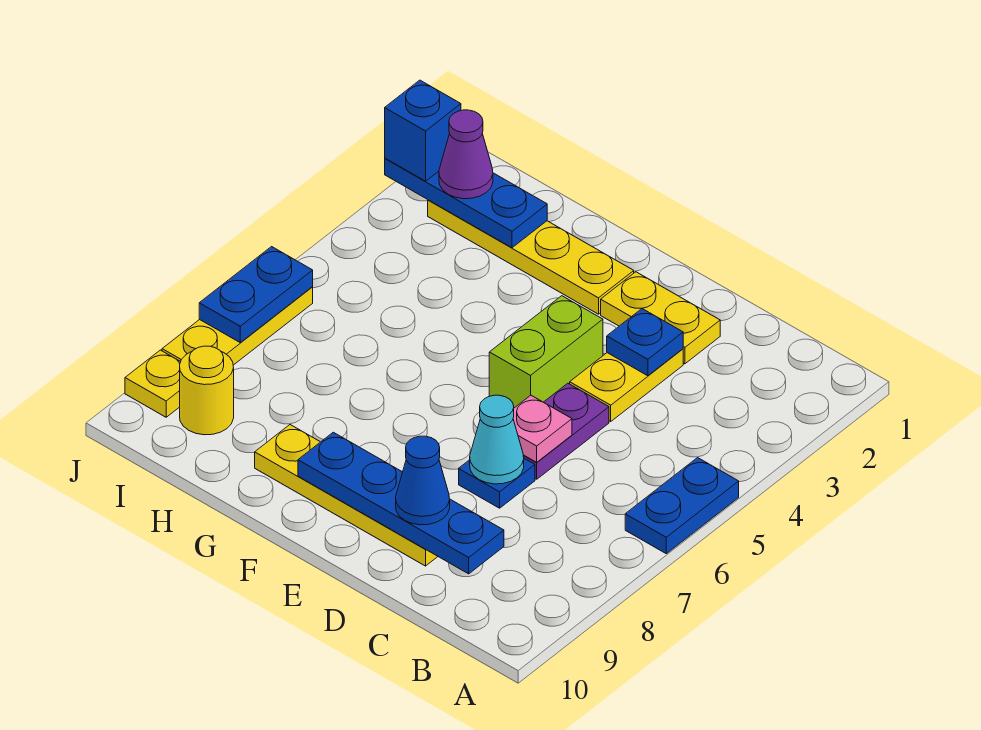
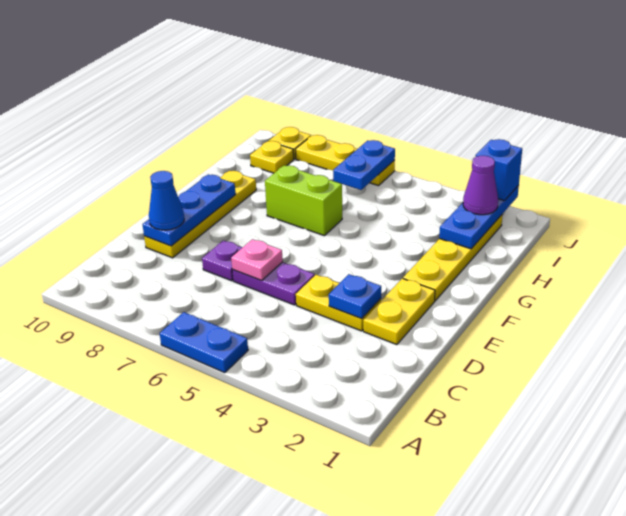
blue 1x4 plate [298,432,504,574] -> blue 1x3 plate [142,175,236,246]
blue 1x1 plate [459,459,535,508] -> purple 1x1 plate [202,241,243,281]
cyan 1x1 cone [470,395,524,484] -> none
lime 1x2 brick [489,296,603,408] -> lime 1x2 brick moved to [265,165,342,236]
yellow 1x1 round brick [180,346,234,435] -> yellow 1x1 plate [250,141,294,173]
blue 1x2 plate [199,247,313,342] -> blue 1x2 plate turned to [333,140,395,190]

